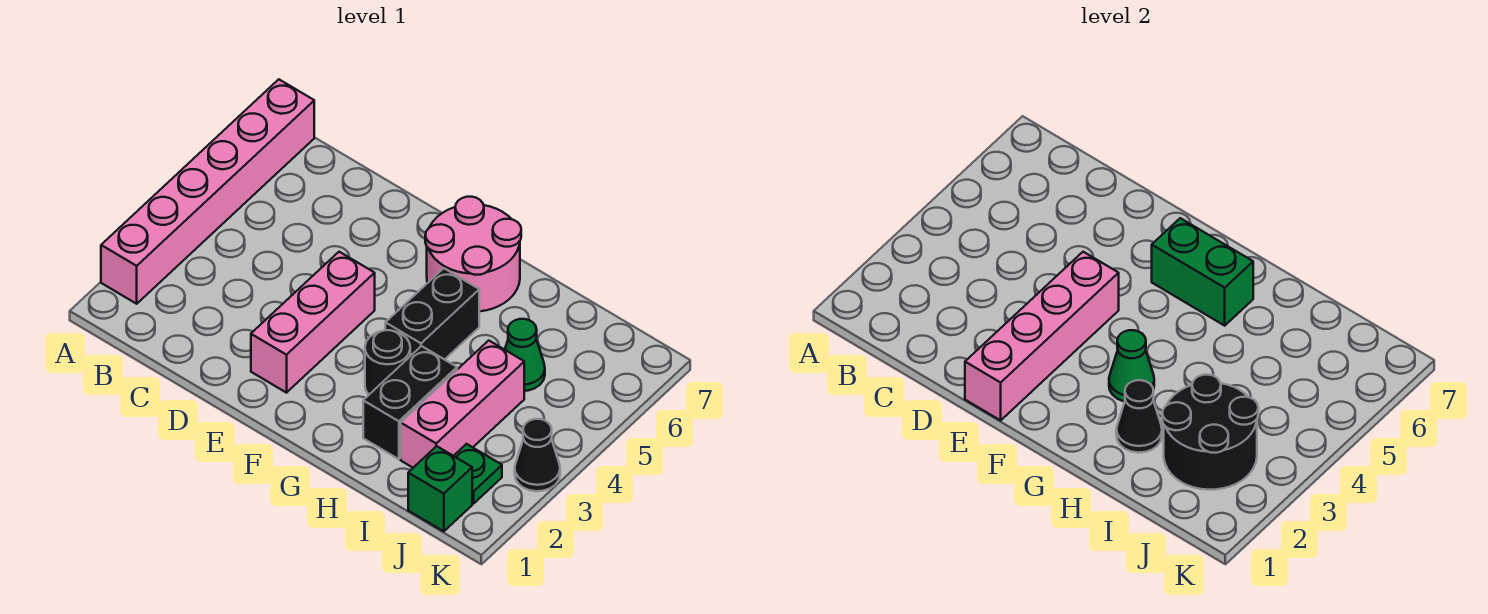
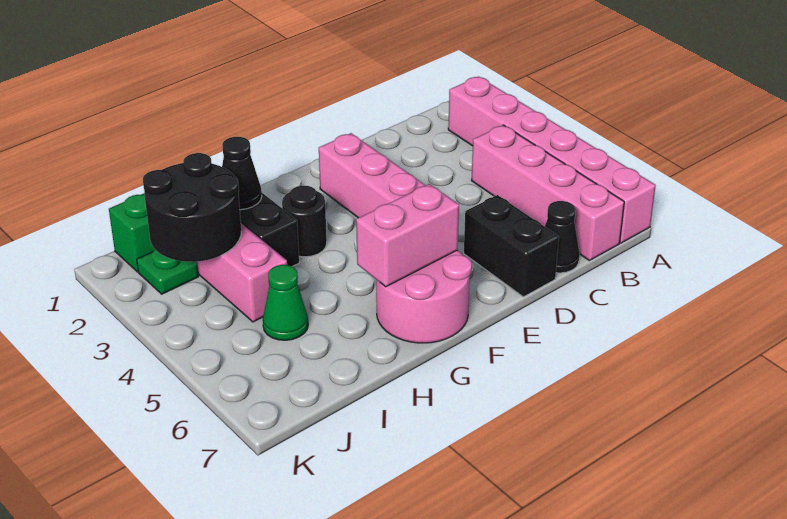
pink 1x4 brick [965,252,1119,420] -> pink 1x4 brick moved to [472,125,624,260]
green 1x2 brick [1152,218,1253,326] -> pink 1x2 brick [356,184,459,287]
green 1x1 cone [1109,330,1154,402] -> none
black 1x2 brick [385,268,479,360] -> black 1x2 brick moved to [464,195,559,297]
black 1x1 cone [515,419,560,491] -> black 1x1 cone moved to [545,201,579,273]

